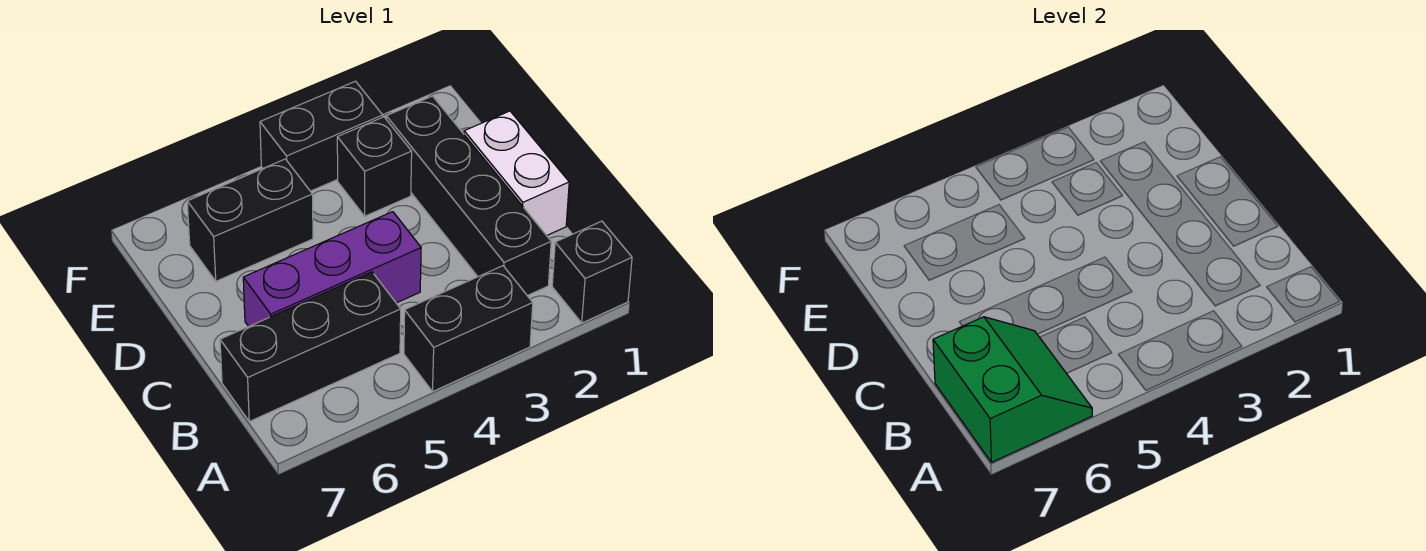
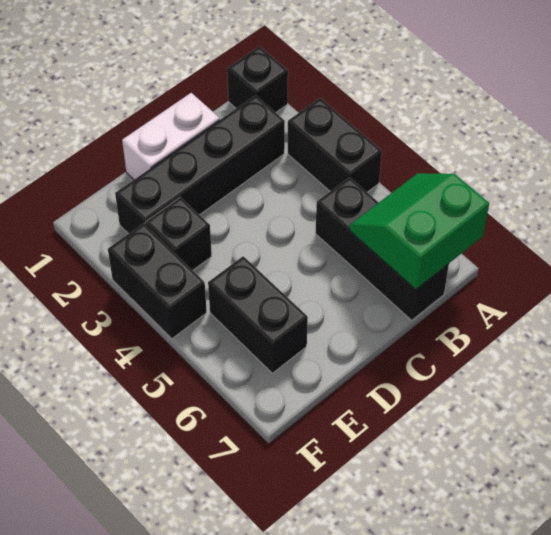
purple 1x3 brick [243,212,421,326] -> none

